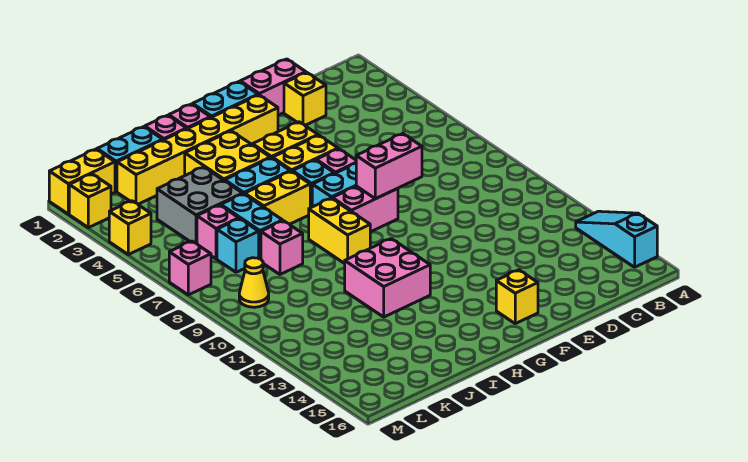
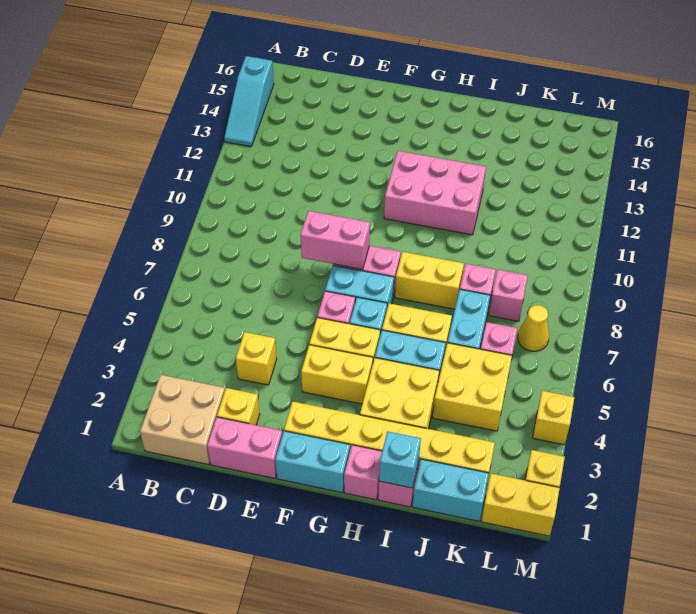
none -> tan 2x2 brick [140,375,225,465]
yellow 1x1 brick [496,270,538,324] -> yellow 1x1 brick moved to [236,332,277,385]
yellow 1x2 brick [309,198,370,264] -> yellow 1x2 brick turned to [395,252,464,309]
pink 2x2 brick [345,239,430,317] -> pink 2x3 brick [384,151,486,235]
grey 2x2 brick [157,167,243,244] -> yellow 2x2 brick [433,343,512,431]
cyan 1x1 brick [217,219,259,272] -> cyan 1x1 brick moved to [379,431,421,488]
yellow 1x1 cone [239,258,269,307] -> yellow 1x1 cone moved to [518,305,549,351]
pink 1x1 brick [169,241,211,295] -> pink 1x1 brick moved to [489,270,528,321]

